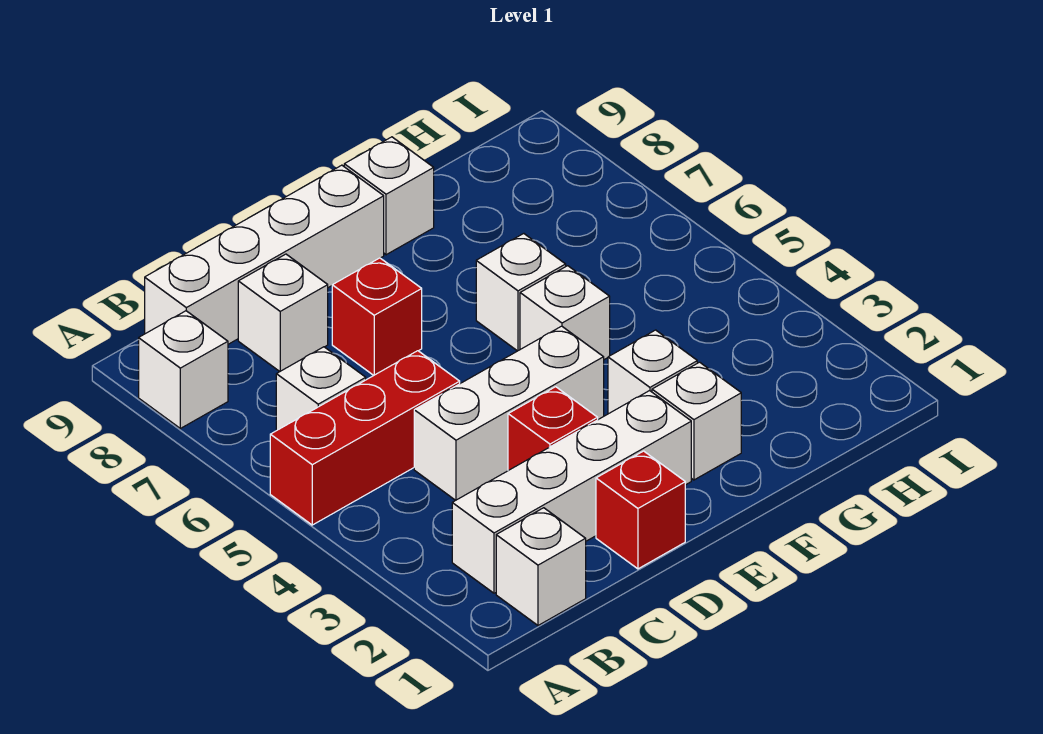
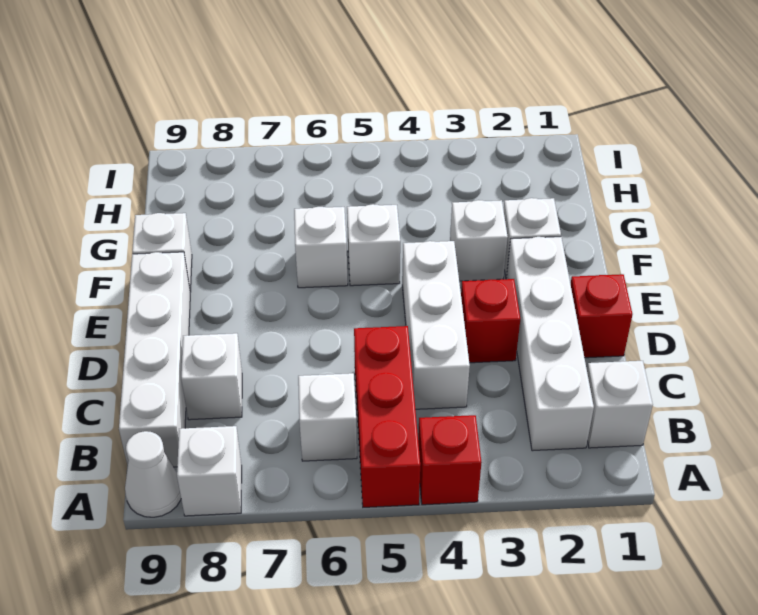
none -> white 1x1 cone [125,431,181,517]
red 1x1 brick [332,258,422,375] -> red 1x1 brick moved to [418,415,482,505]

